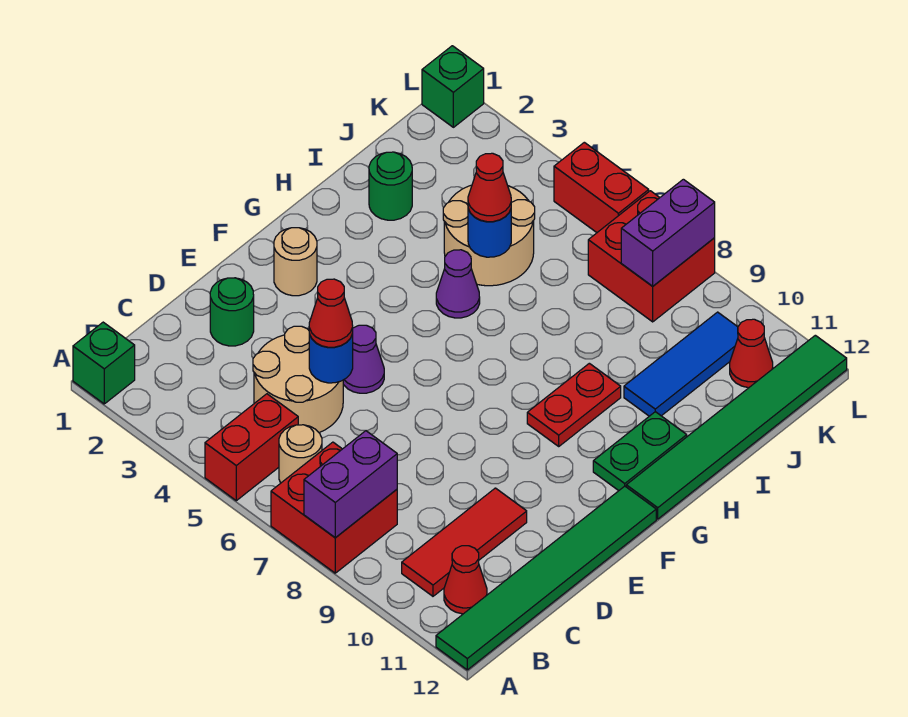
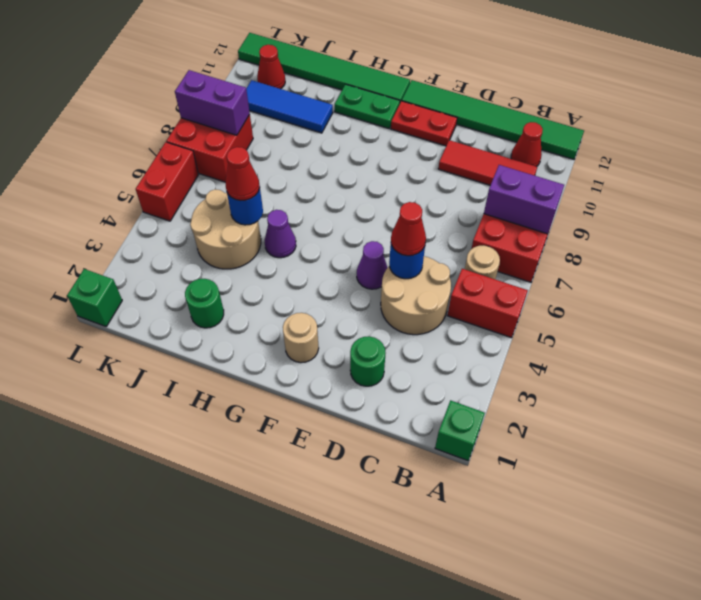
red 1x2 plate [527,363,621,446] -> red 1x2 plate moved to [391,101,457,146]

